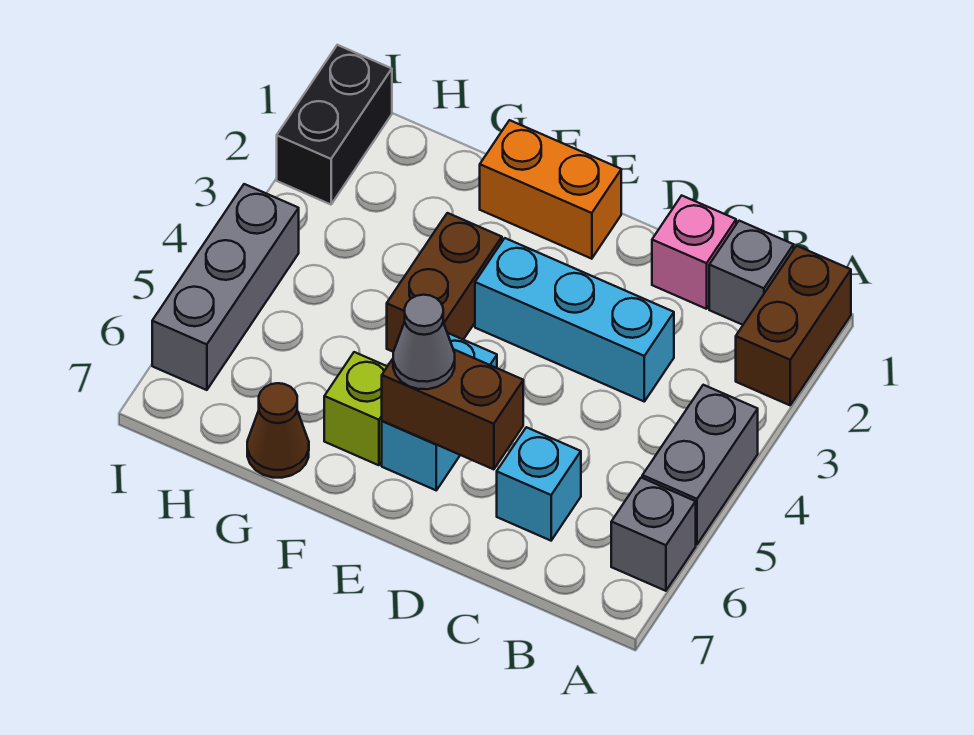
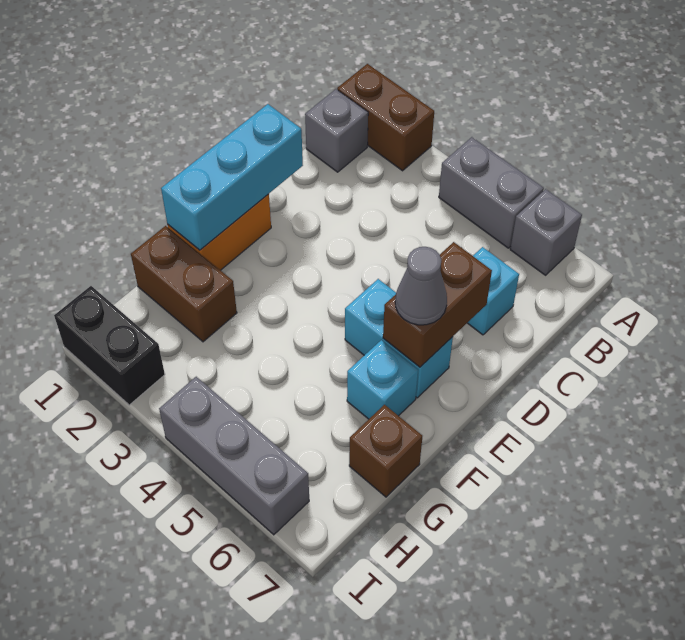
pink 1x1 brick [652,196,736,309] -> none
cyan 1x3 brick [475,238,674,401] -> cyan 1x3 brick moved to [161,104,303,250]
brown 1x2 brick [387,213,502,352] -> brown 1x2 brick moved to [131,226,237,342]
lime 1x1 brick [324,352,387,465] -> cyan 1x1 brick [347,340,418,419]
brown 1x1 cone [247,383,309,478] -> brown 1x1 brick [349,405,422,497]

